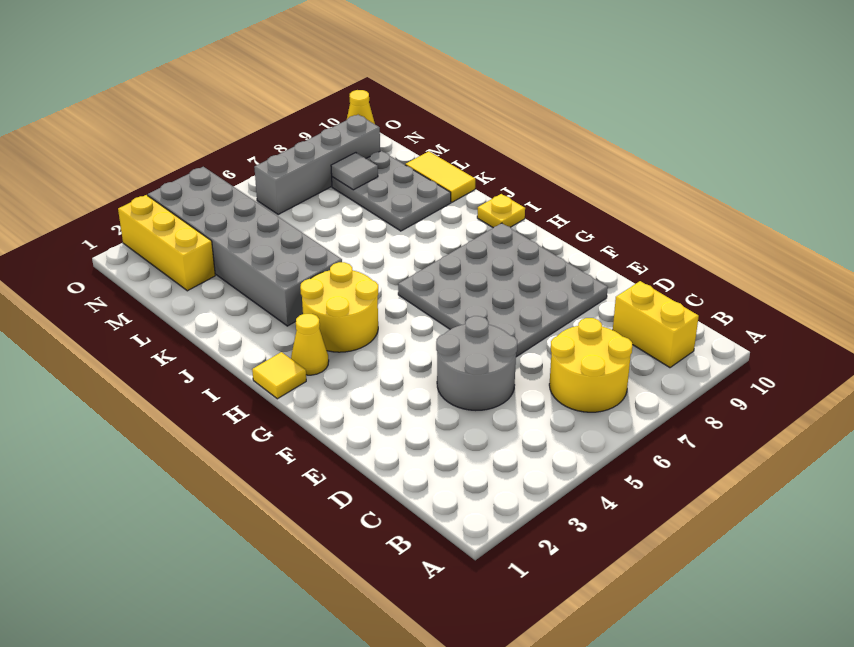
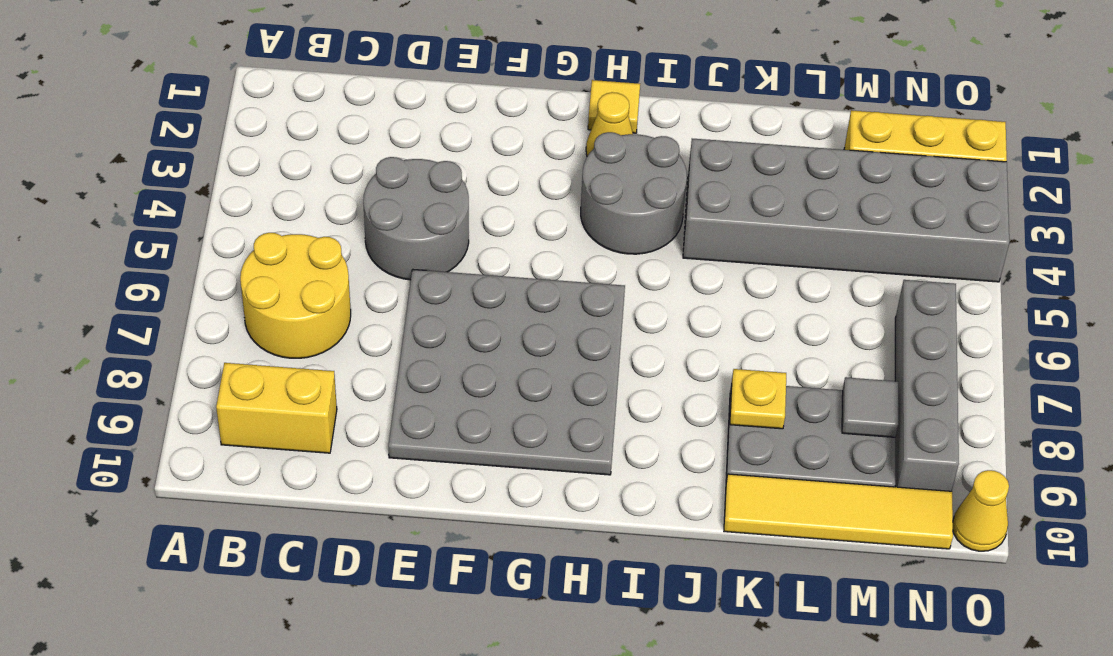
yellow 2x2 round brick [300,262,378,352] -> grey 2x2 round brick [581,132,687,254]
yellow 1x1 plate [477,194,525,228] -> yellow 1x1 plate moved to [730,369,786,429]
yellow 1x2 tile [405,151,475,202] -> yellow 1x4 tile [724,474,953,549]

